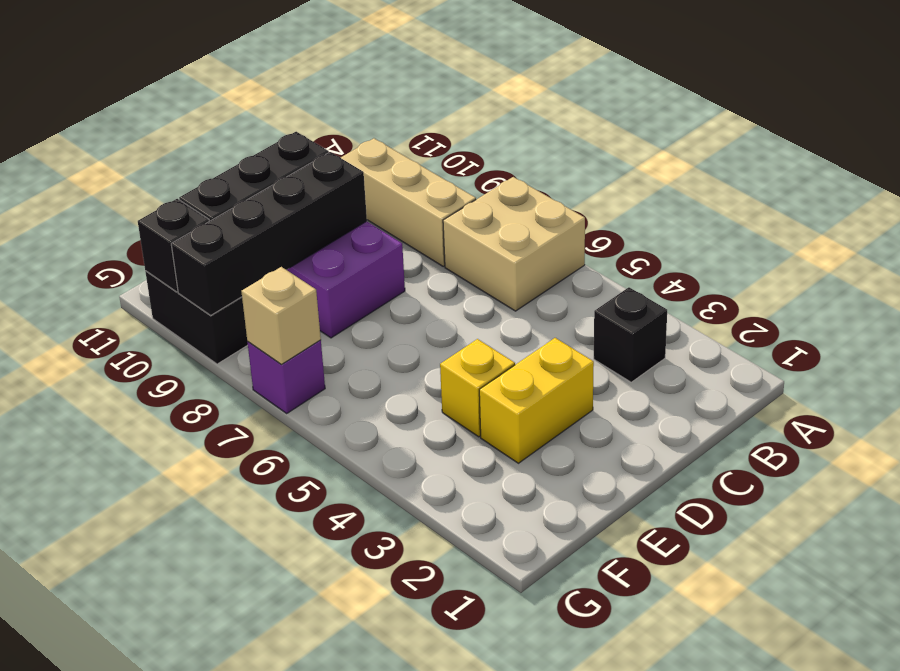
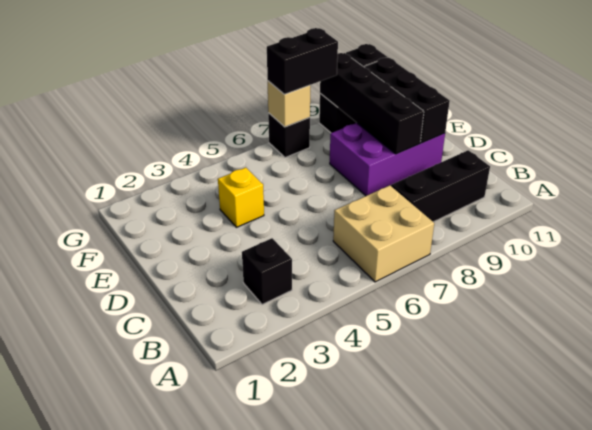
tan 1x3 brick [341,138,476,266] -> black 1x3 brick [391,150,490,222]
yellow 1x2 brick [479,338,594,463] -> none
purple 1x1 brick [247,340,325,413] -> black 1x1 brick [268,113,310,158]
none -> black 1x2 brick [267,28,338,95]

